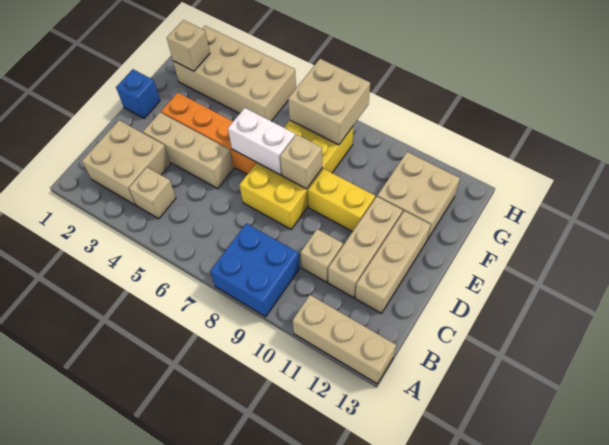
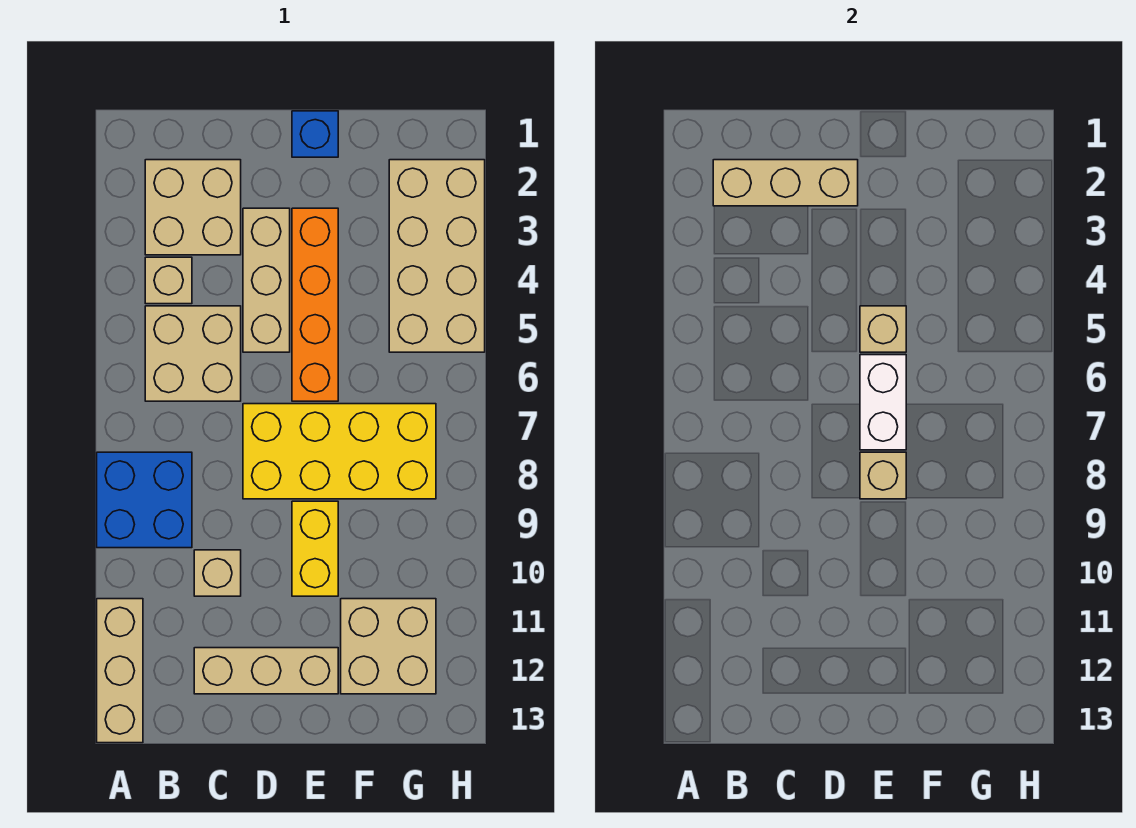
tan 1x3 brick [328,197,403,298] -> tan 1x3 brick moved to [713,160,858,206]
tan 1x1 brick [167,20,210,71] -> tan 1x1 brick moved to [860,306,906,352]
tan 2x2 brick [288,59,370,145] -> tan 2x2 brick moved to [145,306,241,401]

